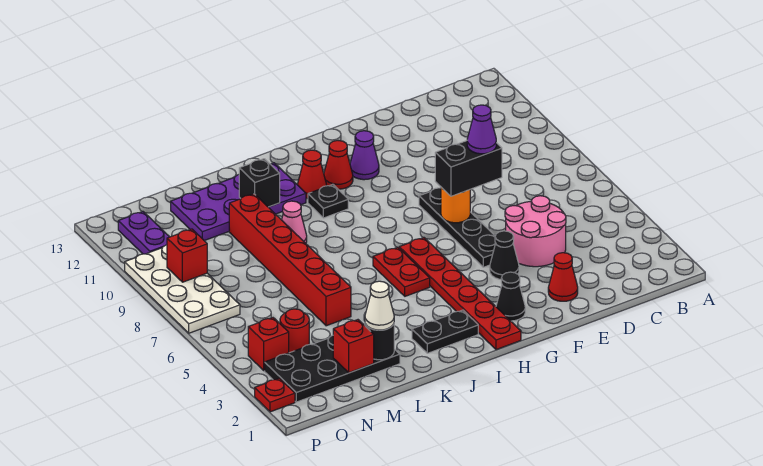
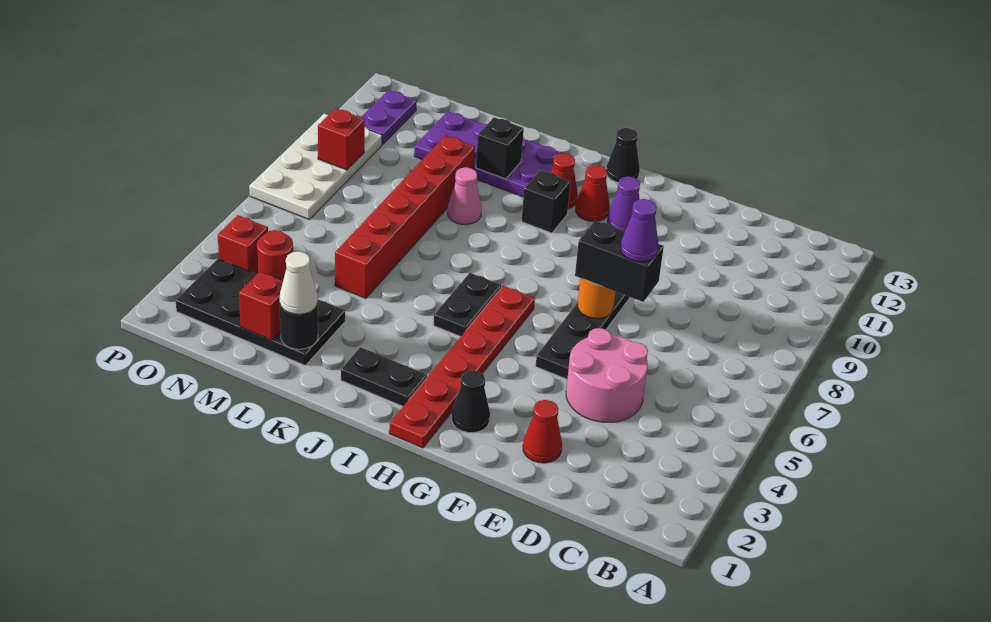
black 1x1 cone [490,231,519,279] -> black 1x1 cone moved to [606,128,640,183]
red 1x2 plate [373,247,430,296] -> black 1x2 plate [434,273,501,337]
black 1x1 plate [308,184,348,218] -> black 1x1 brick [522,170,570,233]
red 1x1 plate [255,378,295,412] -> none

